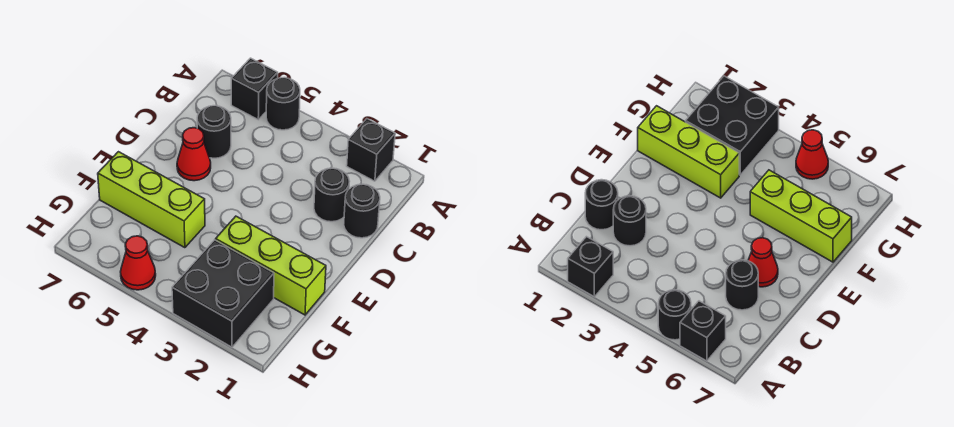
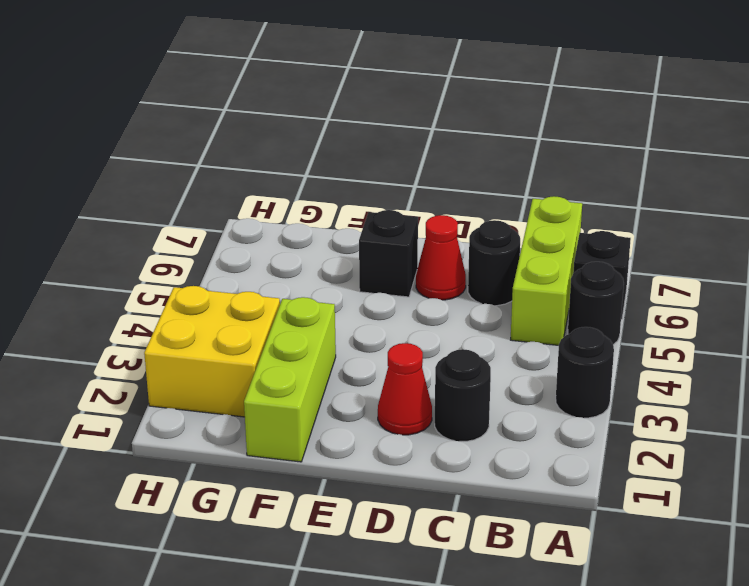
black 1x1 brick [347,119,395,181] -> black 1x1 brick moved to [359,210,418,297]
black 1x1 round brick [344,184,380,238] -> black 1x1 round brick moved to [556,327,614,418]
lime 1x3 brick [98,152,205,248] -> lime 1x3 brick moved to [511,196,582,345]
black 2x2 brick [172,240,274,347] -> yellow 2x2 brick [144,286,280,417]
red 1x1 cone [121,236,156,290] -> red 1x1 cone moved to [378,343,432,435]

